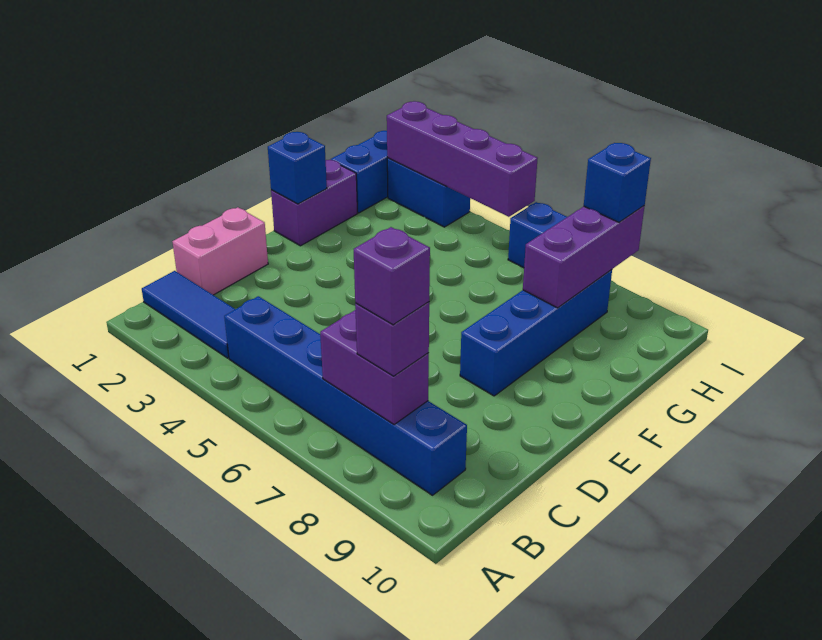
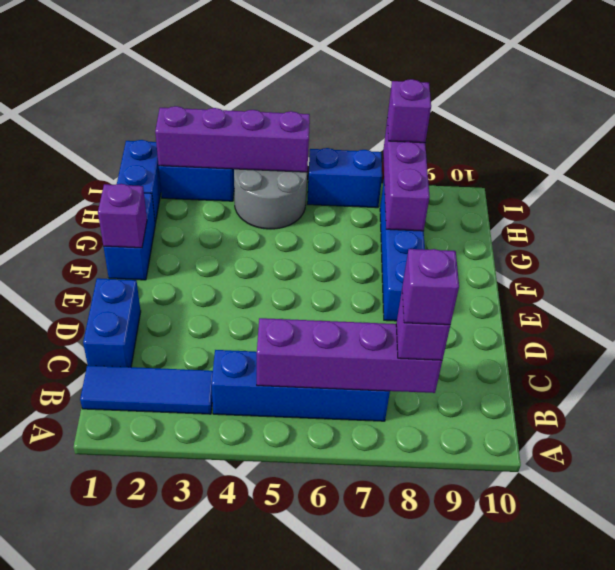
blue 1x6 brick [224,296,467,495] -> blue 1x4 brick [212,350,390,421]
purple 1x2 brick [320,310,429,424] -> purple 1x4 brick [257,318,442,393]
pink 1x2 brick [172,207,268,295] -> blue 1x2 brick [83,278,141,367]
purple 1x2 brick [271,160,358,246] -> blue 1x2 brick [104,193,155,280]
blue 1x1 brick [268,132,327,204] -> purple 1x1 brick [98,184,147,248]
none -> grey 2x2 round brick [234,169,307,229]
blue 1x1 brick [584,143,651,222] -> purple 1x1 brick [387,79,431,143]

